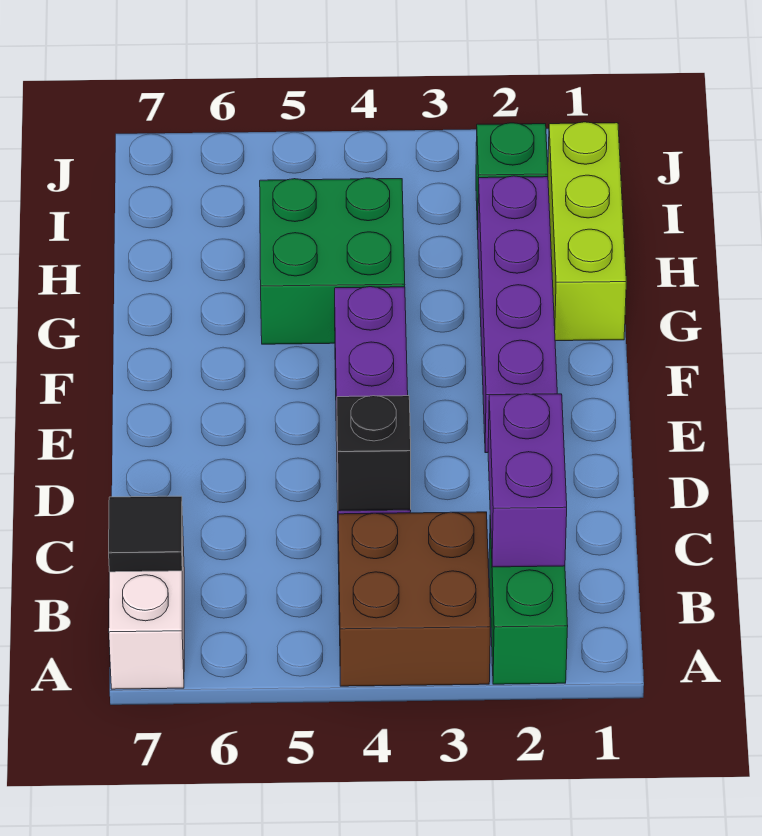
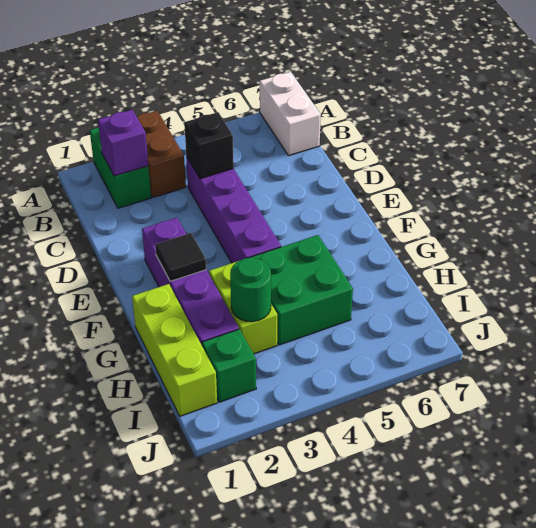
brown 2x2 brick [338,512,491,686] -> brown 1x2 brick [137,111,186,197]
purple 1x2 brick [488,394,567,567] -> purple 1x1 brick [98,110,148,176]
black 1x1 tile [109,496,182,572] -> black 1x1 tile moved to [155,233,206,281]
none -> lime 1x2 brick [209,261,277,354]
none -> green 1x1 round brick [230,258,271,322]

